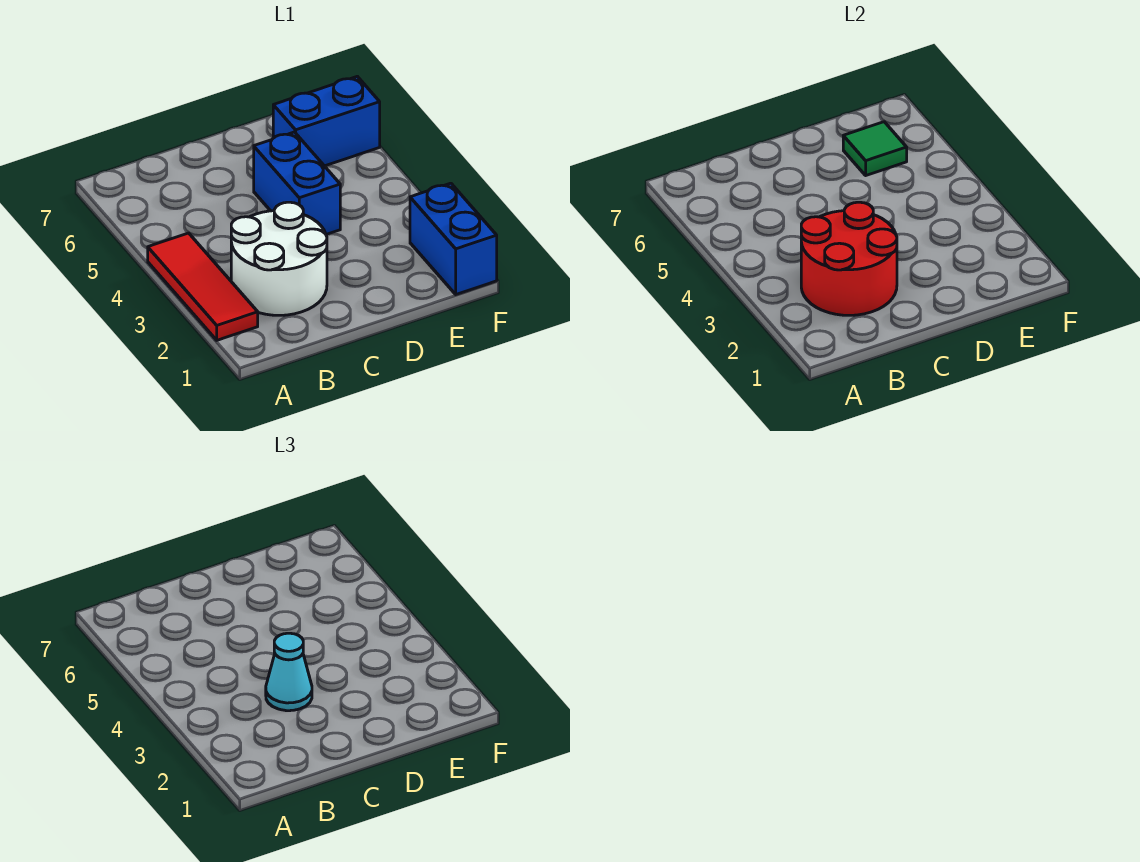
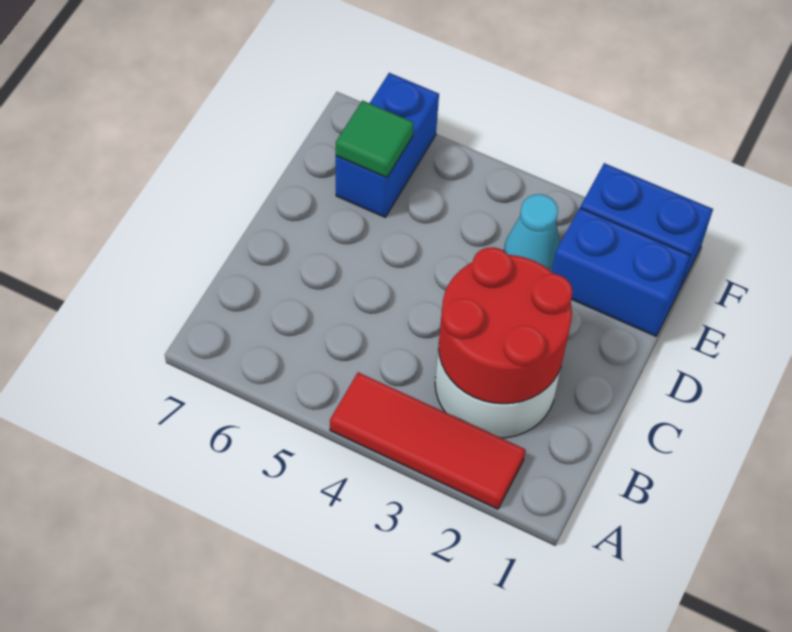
cyan 1x1 cone [266,633,312,711] -> cyan 1x1 cone moved to [504,194,560,272]
blue 1x2 brick [254,132,340,235] -> blue 1x2 brick moved to [552,208,690,336]

